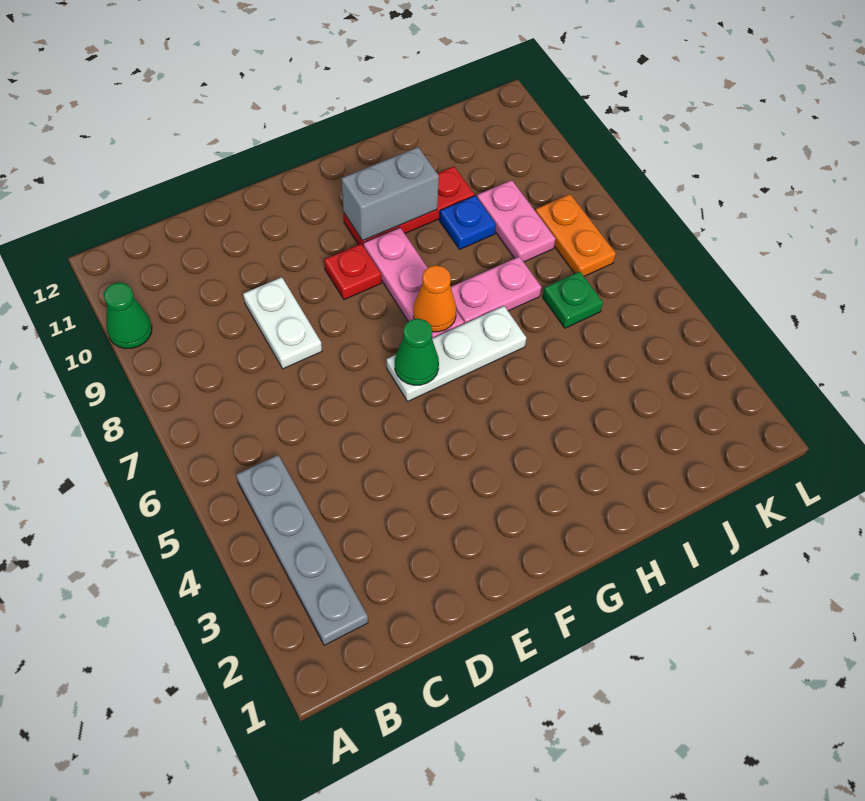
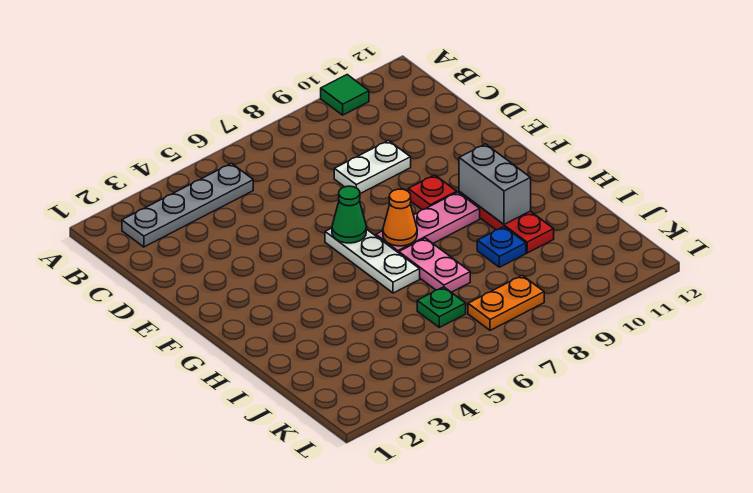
green 1x1 cone [104,282,152,349] -> green 1x1 tile [321,75,369,115]
pink 1x2 plate [477,180,555,262] -> none

